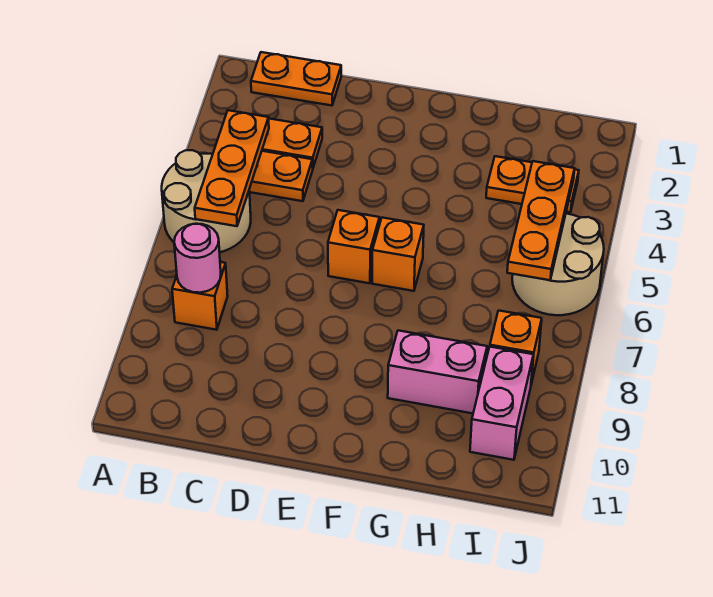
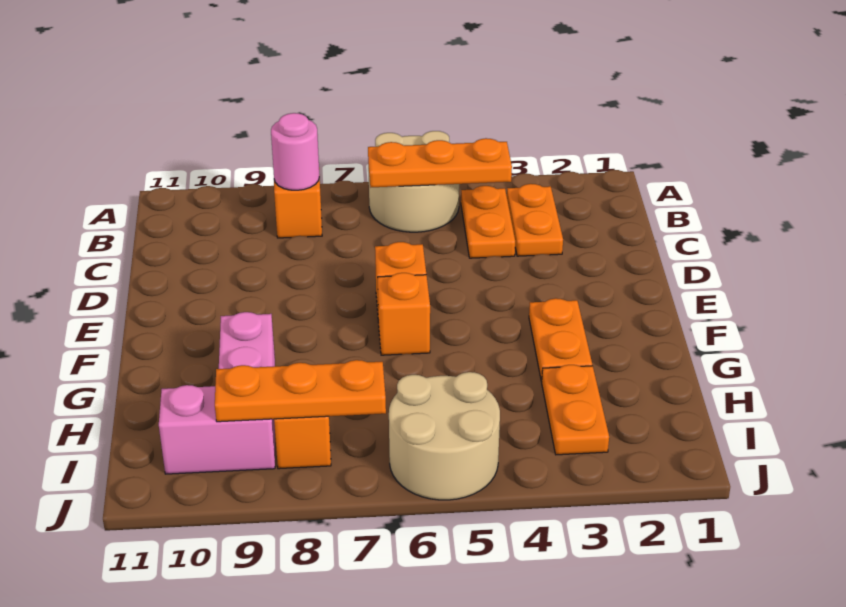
orange 1x2 plate [251,52,341,106] -> orange 1x2 plate moved to [529,298,592,382]
orange 1x3 plate [507,161,575,280] -> orange 1x3 plate moved to [215,360,386,422]

